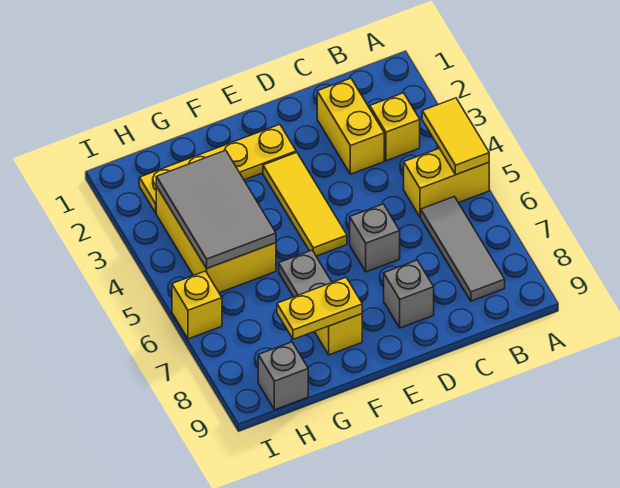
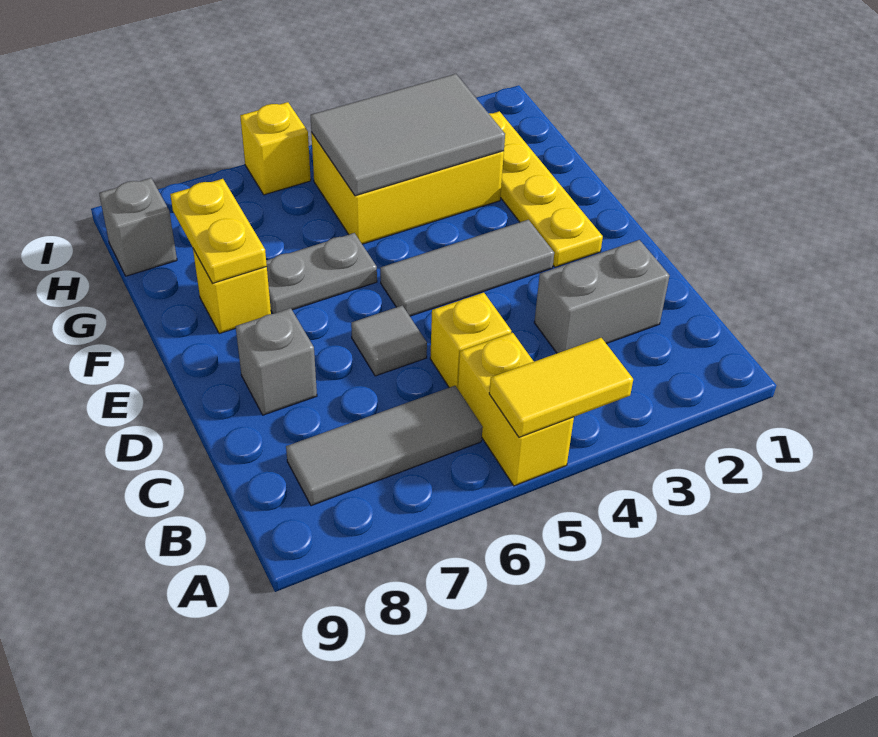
yellow 1x1 brick [370,93,420,161] -> yellow 1x1 brick moved to [430,292,511,389]
yellow 1x2 brick [317,78,384,174] -> grey 1x2 brick [534,240,670,353]
grey 1x1 brick [350,204,400,272] -> grey 1x1 tile [351,306,427,376]
yellow 1x3 tile [263,152,347,256] -> grey 1x3 tile [380,220,554,316]

